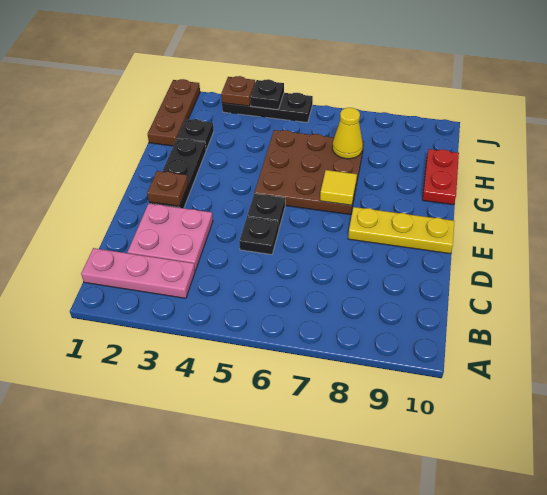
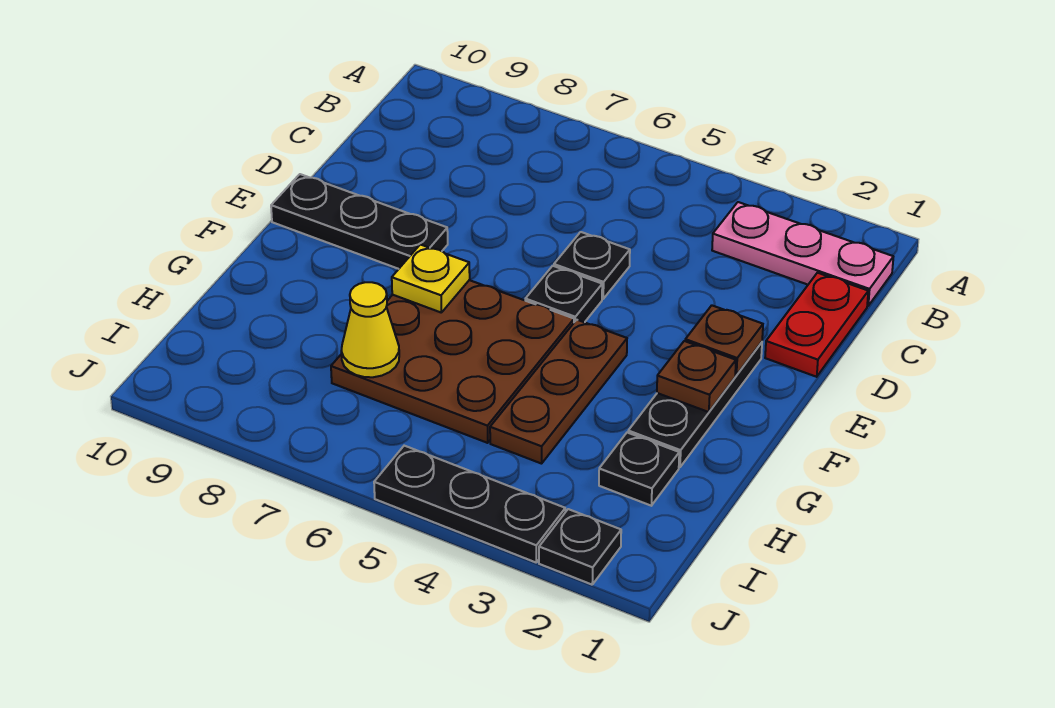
pink 2x2 plate [128,204,213,271] -> none
yellow 1x3 plate [348,207,454,254] -> black 1x3 plate [271,174,448,269]
yellow 1x1 tile [320,170,357,205] -> yellow 1x1 plate [392,244,470,313]
red 1x2 plate [422,149,459,205] -> red 1x2 plate moved to [765,273,868,377]
brown 1x3 plate [148,79,200,146] -> brown 1x3 plate moved to [490,320,627,464]
brown 1x1 plate [221,76,255,106] -> brown 1x1 plate moved to [657,341,736,412]
black 1x1 plate [250,79,284,110] -> black 1x1 plate moved to [539,509,621,585]

